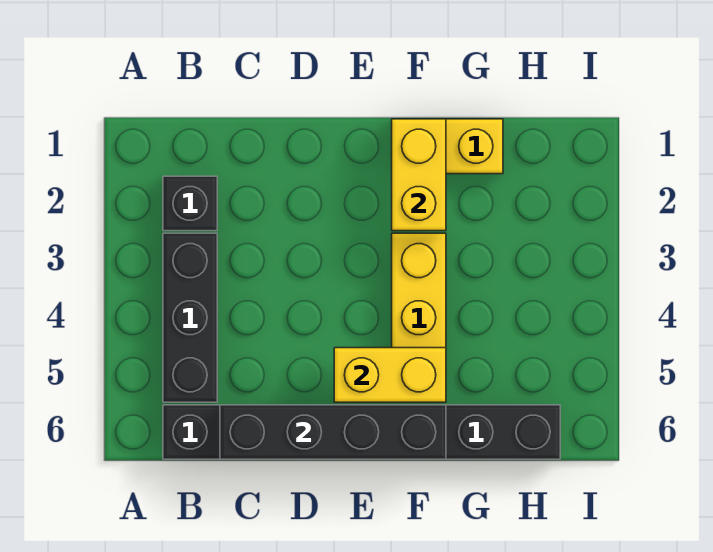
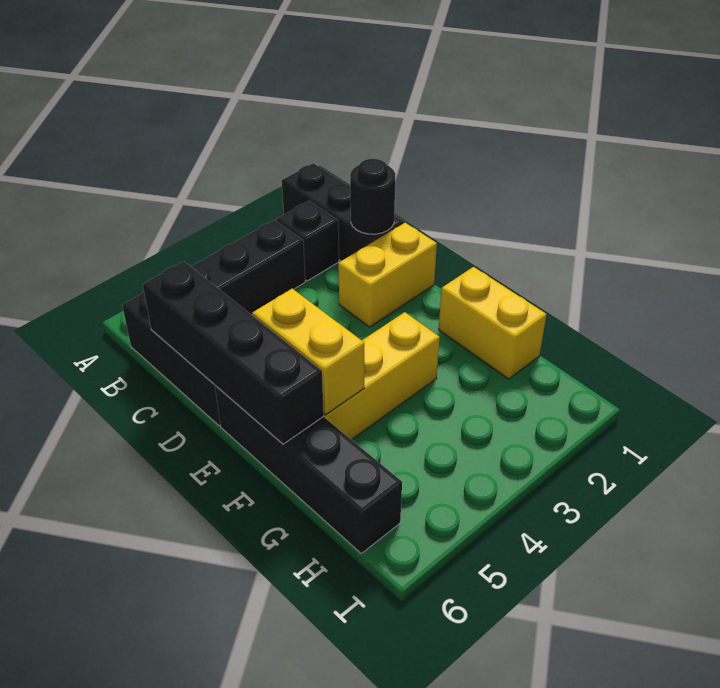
none -> black 1x3 brick [282,163,404,261]
none -> black 1x1 round brick [350,159,395,234]
yellow 1x2 brick [392,119,446,231] -> yellow 1x2 brick moved to [338,223,437,327]

